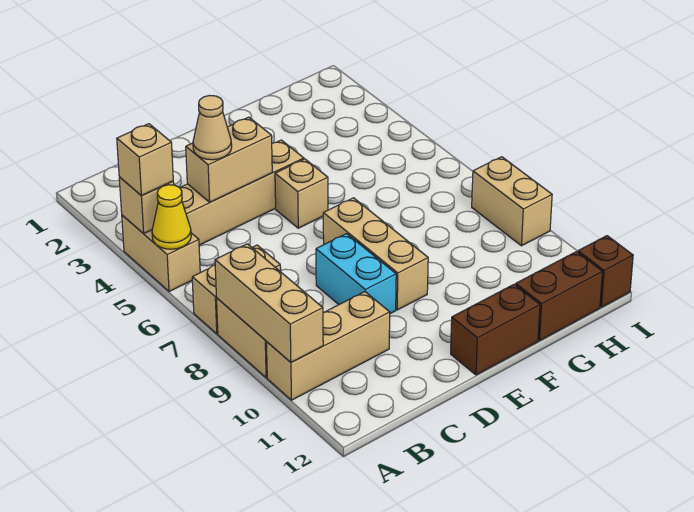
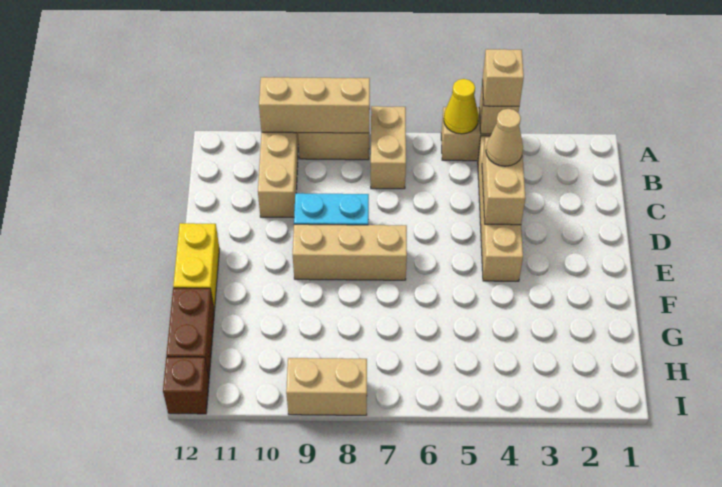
tan 1x1 brick [275,159,328,228] -> none
brown 1x2 brick [451,284,540,375] -> yellow 1x2 brick [173,223,219,311]

